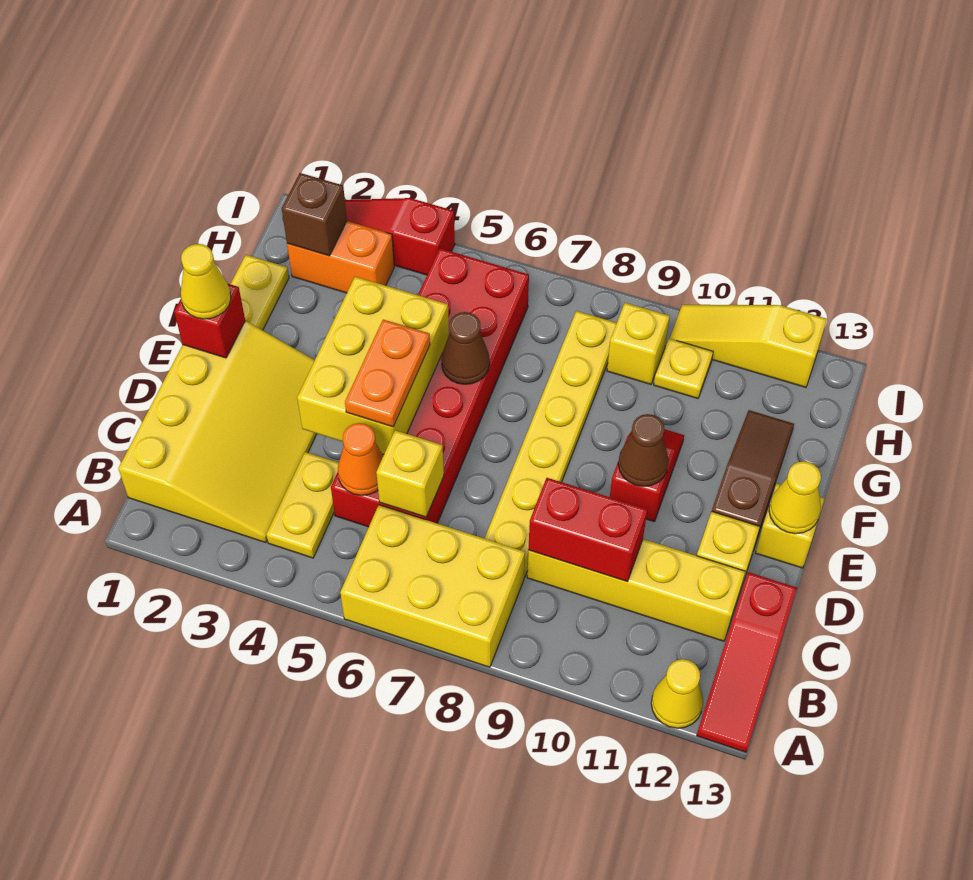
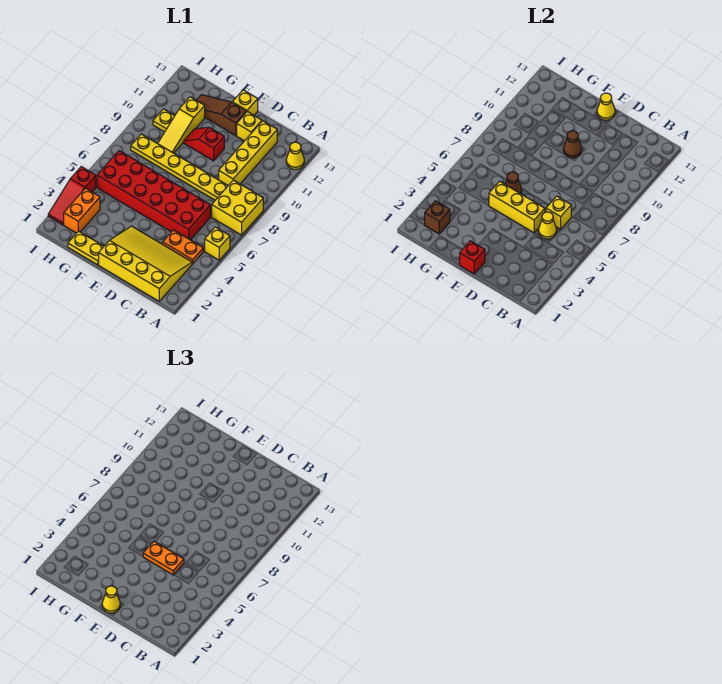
yellow 2x3 brick [340,505,525,667] -> yellow 2x2 brick [212,180,263,235]
red 1x3 slope [697,572,797,752] -> none
yellow 1x2 plate [266,452,339,558] -> orange 1x2 plate [163,230,203,264]
orange 1x1 cone [338,423,383,495] -> yellow 1x1 cone [539,212,557,239]
red 1x2 brick [528,478,648,582] -> none
yellow 2x3 brick [297,277,449,455] -> yellow 1x3 brick [489,181,545,233]
yellow 1x1 brick [607,303,670,384] -> yellow 1x1 brick moved to [205,227,230,260]
yellow 1x3 slope [670,305,827,387] -> yellow 1x3 slope moved to [158,97,205,153]

